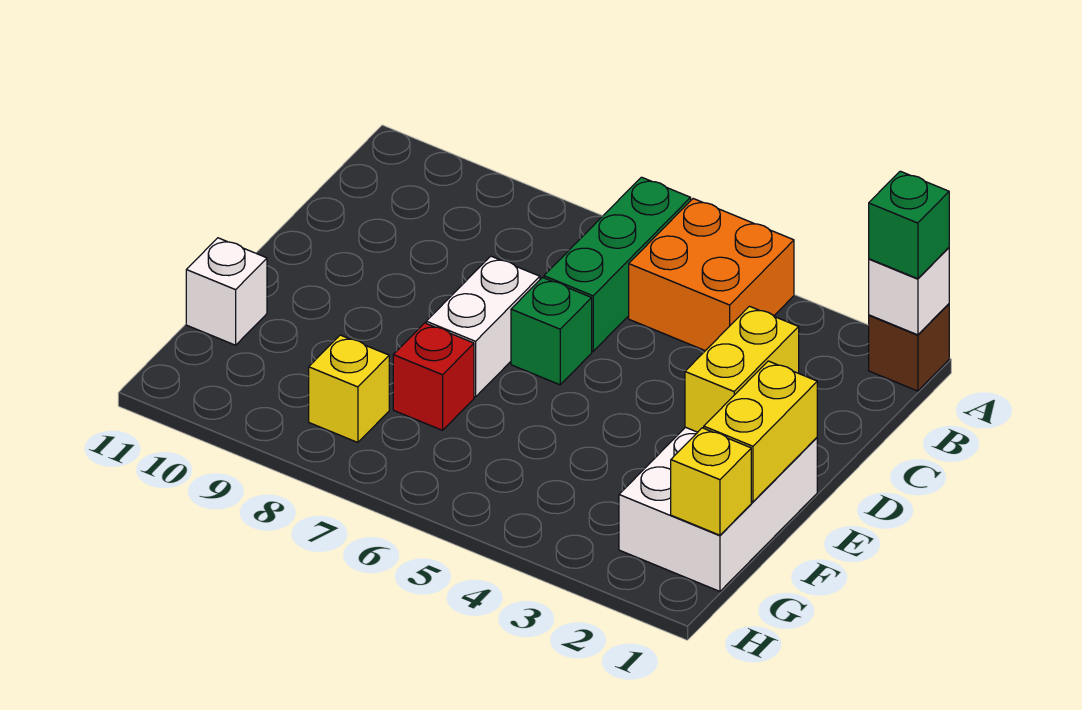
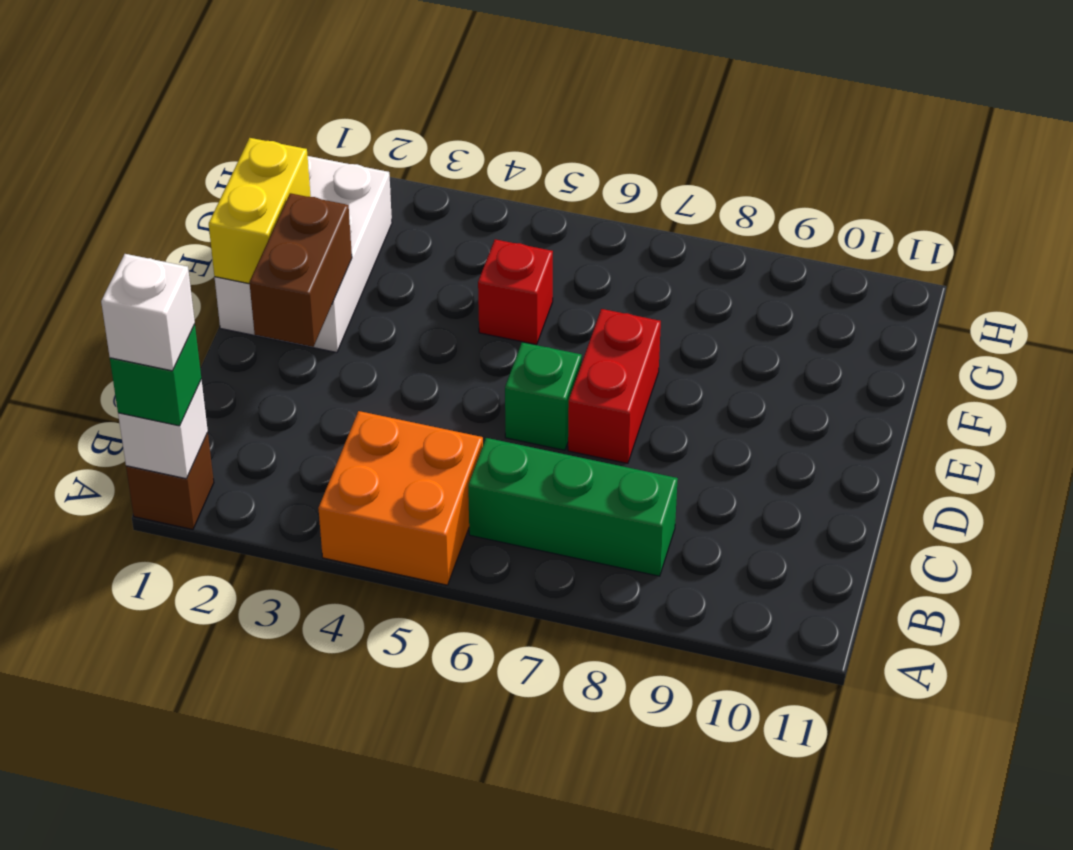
green 1x3 brick [544,177,691,351] -> green 1x3 brick turned to [468,438,678,576]
yellow 1x2 brick [685,306,799,432] -> brown 1x2 brick [249,193,352,347]
white 1x2 brick [426,256,540,397] -> red 1x2 brick [568,309,661,463]
red 1x1 brick [393,323,474,430] -> red 1x1 brick moved to [478,239,553,345]
white 1x1 brick [186,238,267,345] -> white 1x1 brick moved to [101,254,195,371]
yellow 1x1 brick [671,428,751,535] -> none
yellow 1x1 brick [309,335,389,443] -> none

